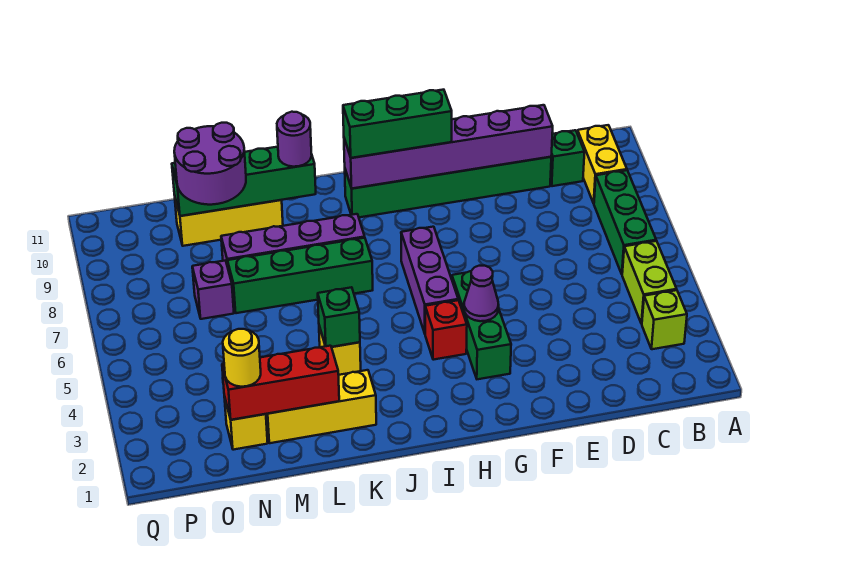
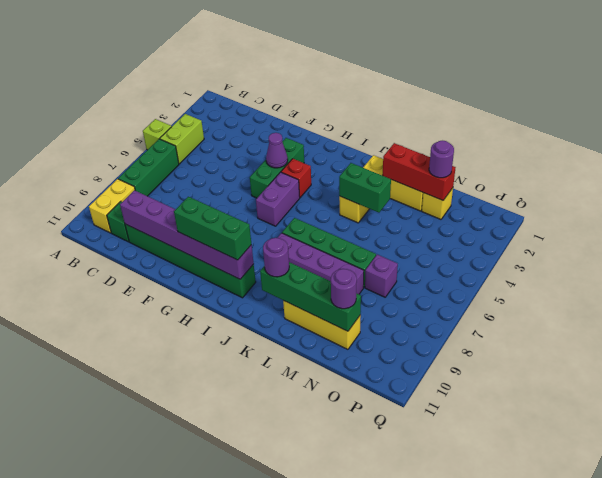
lime 1x1 brick [642,290,687,349] -> lime 1x1 brick moved to [143,119,172,150]
purple 1x3 brick [401,227,458,333] -> purple 1x2 brick [256,172,300,226]
green 1x1 brick [318,287,360,347] -> green 1x2 brick [339,163,391,213]
purple 2x2 round brick [174,123,246,205] -> purple 1x1 round brick [331,269,357,309]
yellow 1x1 round brick [223,329,261,387] -> purple 1x1 round brick [429,141,454,178]

